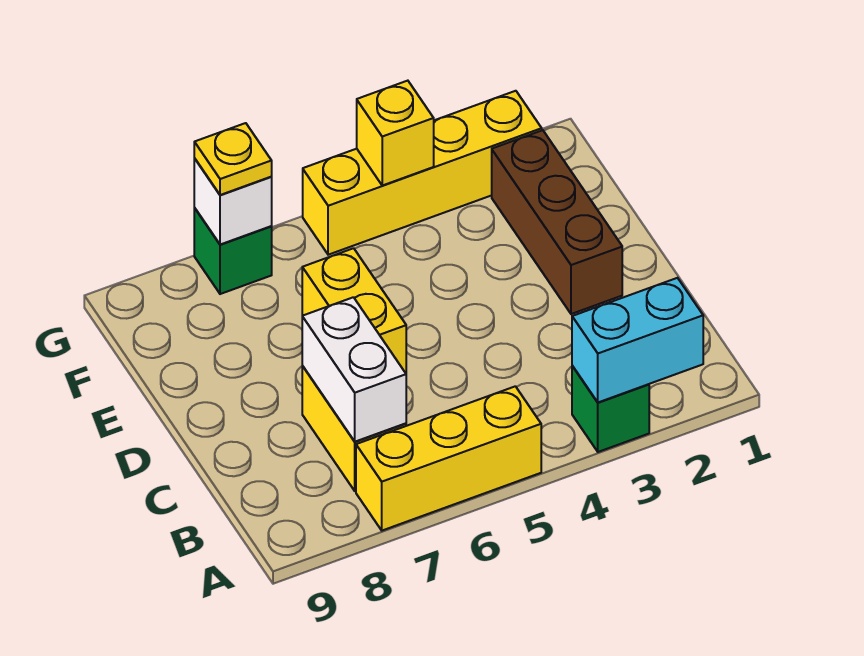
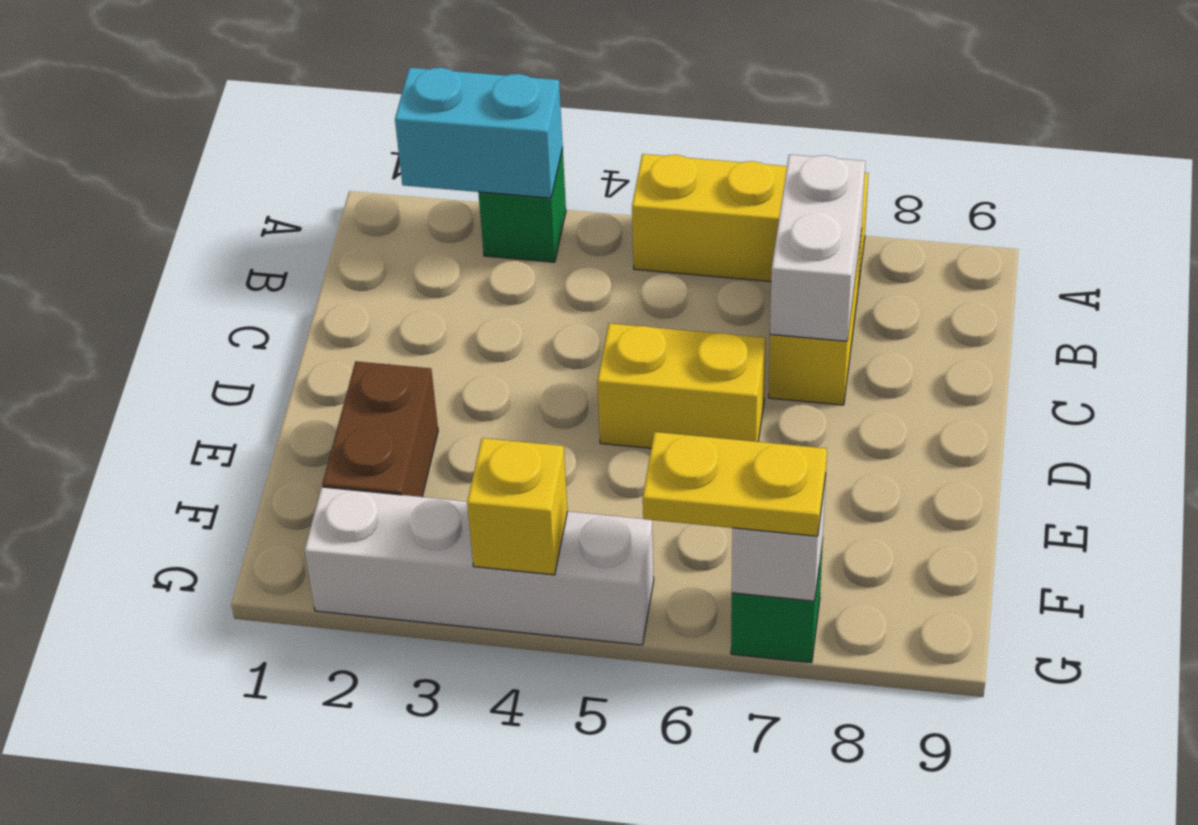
brown 1x3 brick [492,130,622,314] -> brown 1x2 brick [322,361,438,497]
yellow 1x2 brick [302,248,406,373] -> yellow 1x2 brick turned to [597,323,766,448]
yellow 1x4 brick [303,91,542,255] -> white 1x4 brick [305,487,654,645]
yellow 1x1 plate [194,123,272,195] -> yellow 1x2 plate [643,432,827,536]

